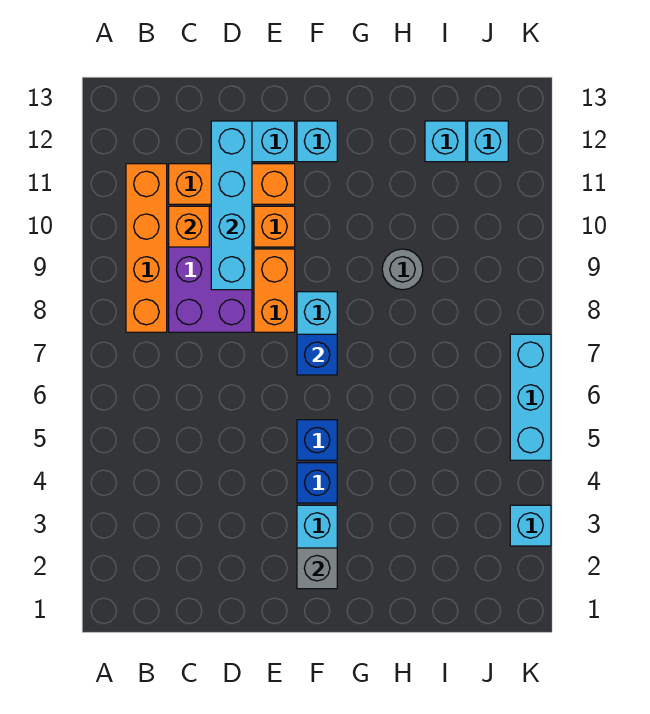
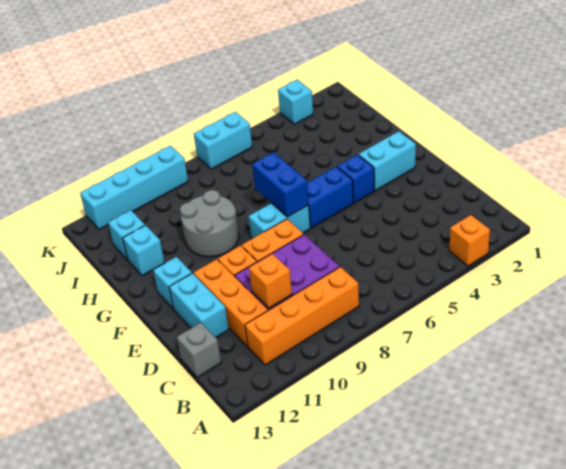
none -> orange 1x1 brick [449,215,490,266]
cyan 1x4 brick [211,121,252,290] -> cyan 1x4 brick moved to [80,146,188,229]
grey 1x1 brick [297,548,337,589] -> grey 1x1 brick moved to [177,323,221,377]
blue 1x1 brick [297,420,337,460] -> blue 1x2 brick [307,167,353,228]
blue 1x1 brick [297,334,337,375] -> blue 1x2 brick [252,152,309,217]
grey 1x1 round brick [382,249,423,290] -> grey 2x2 round brick [180,190,239,257]
cyan 1x1 brick [468,121,508,162] -> cyan 1x1 brick moved to [123,225,165,276]
cyan 1x3 brick [510,334,551,460] -> cyan 1x2 brick [194,112,252,169]

